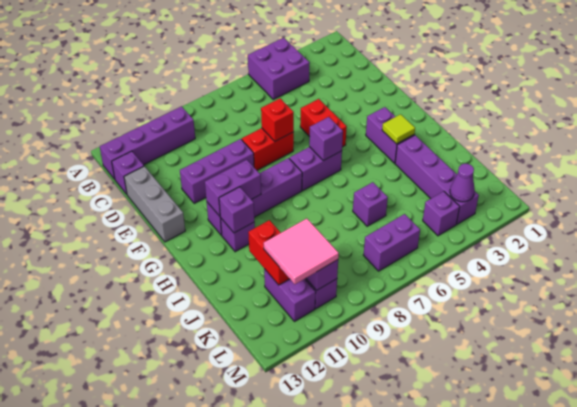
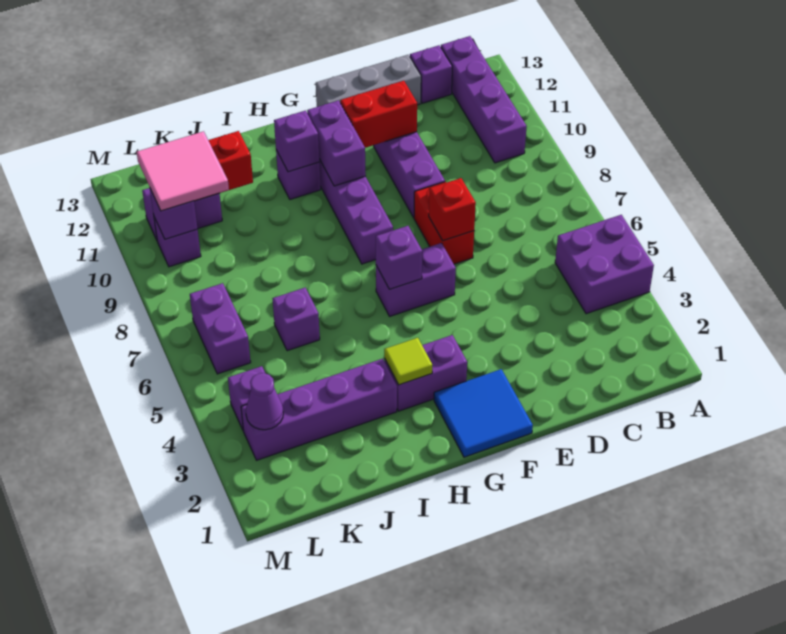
red 1x2 brick [300,99,347,147] -> red 1x2 brick moved to [340,81,417,148]
none -> blue 2x2 tile [434,369,533,457]
purple 1x2 brick [289,147,342,190] -> purple 1x2 brick turned to [376,243,456,316]

